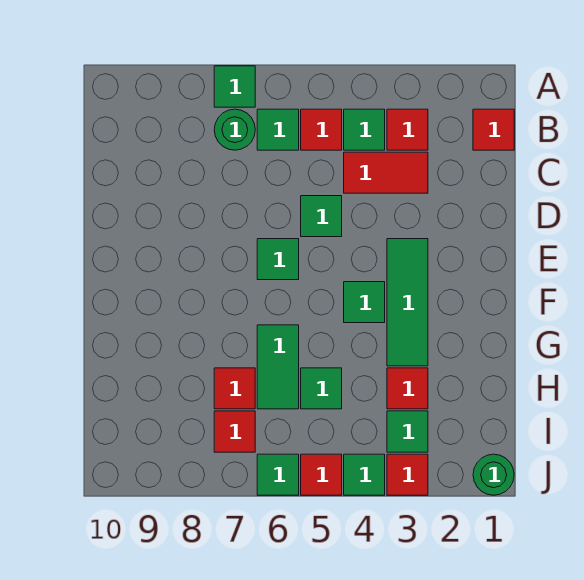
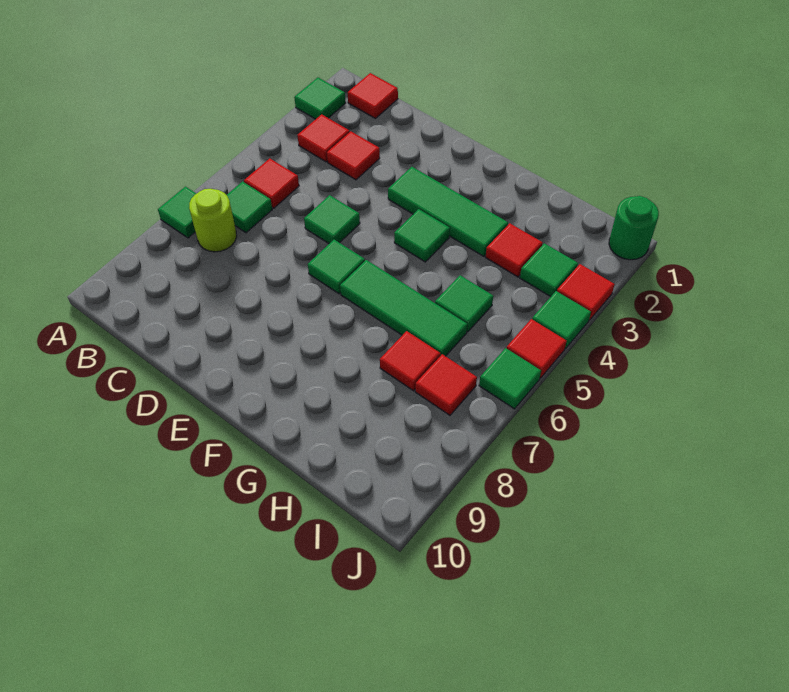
green 1x1 tile [344,109,385,150] -> green 1x1 tile moved to [294,78,346,119]
green 1x1 round brick [214,109,255,150] -> lime 1x1 round brick [189,189,237,252]
red 1x2 tile [344,152,428,193] -> red 1x1 tile [327,131,380,180]
green 1x2 tile [257,325,299,409] -> green 1x3 tile [340,260,467,356]

